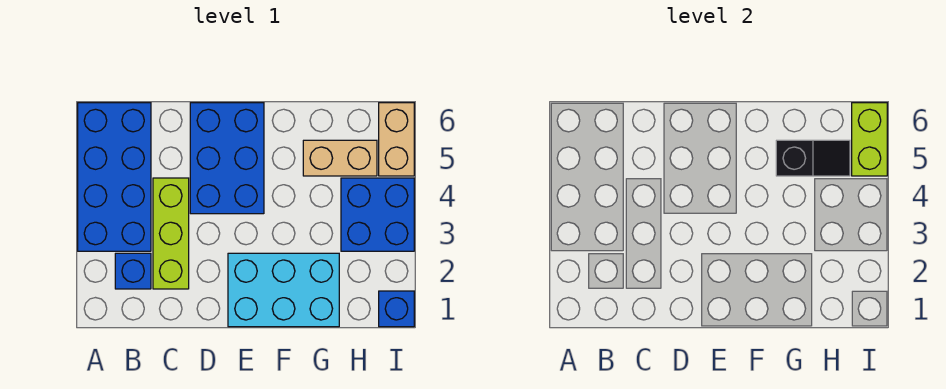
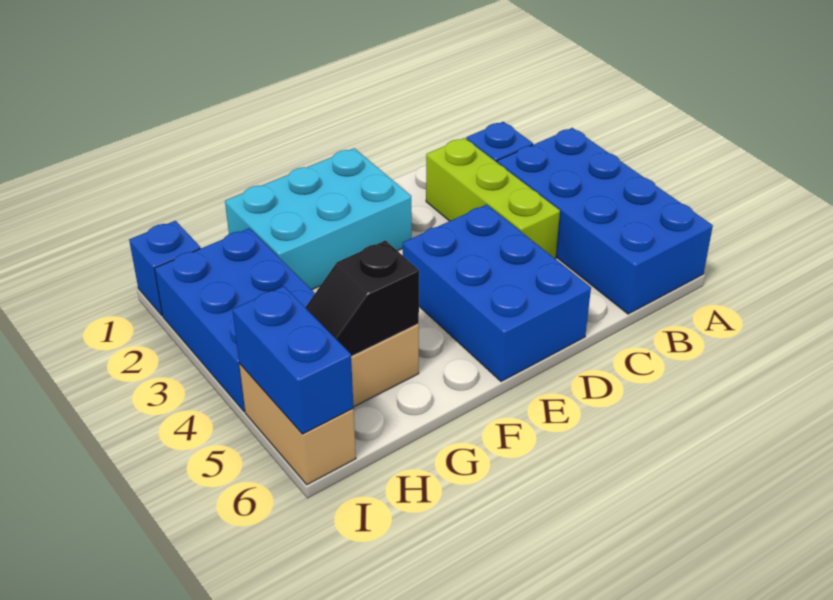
blue 2x2 brick [341,178,414,251] -> blue 2x3 brick [155,228,315,412]
lime 1x2 brick [852,103,887,176] -> blue 1x2 brick [232,286,353,434]

